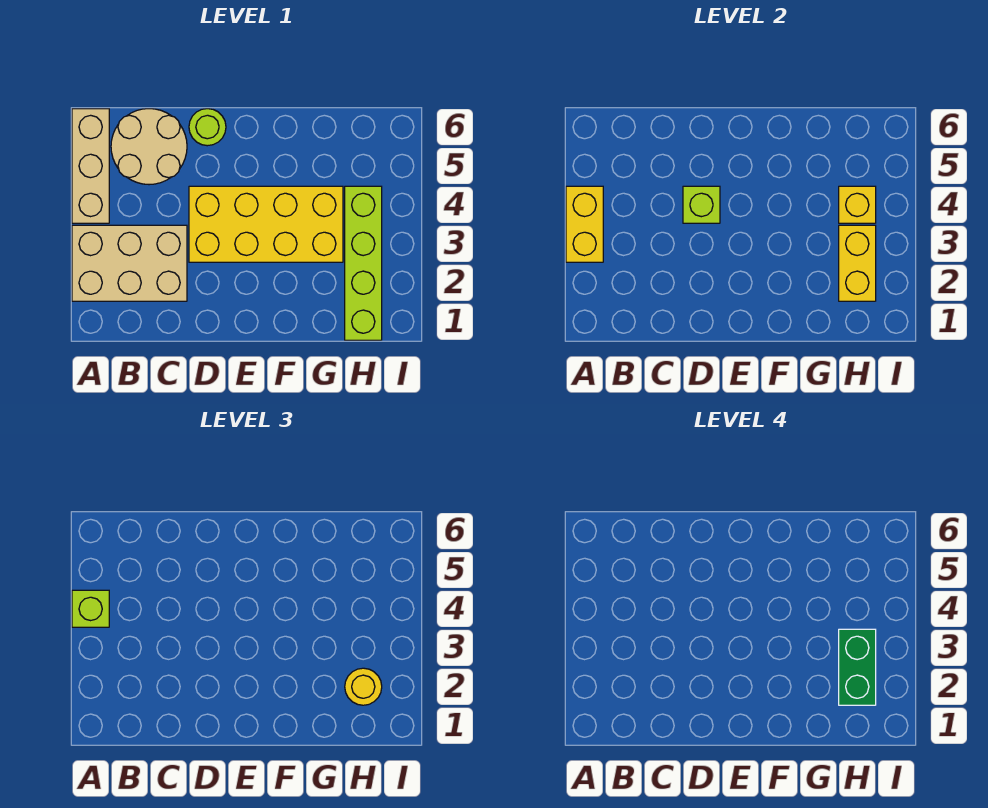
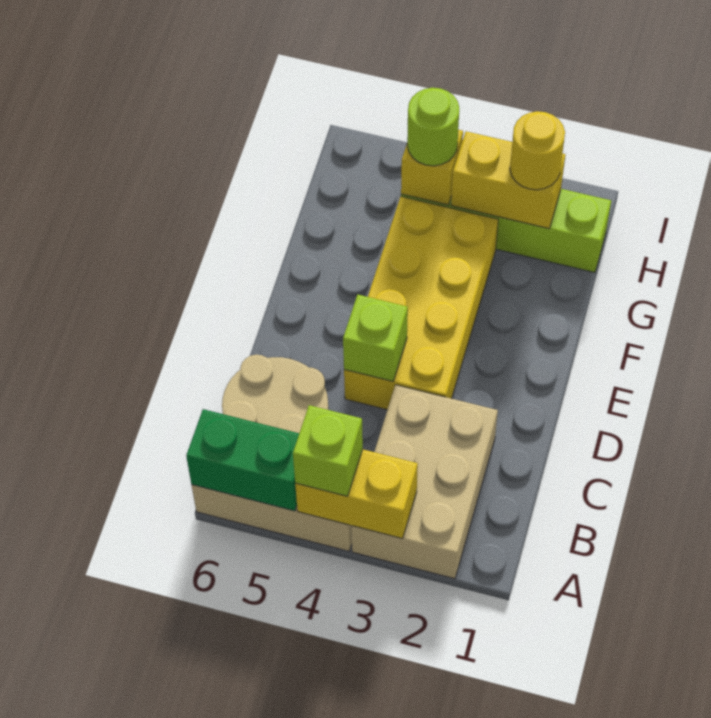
lime 1x1 round brick [189,109,226,146] -> lime 1x1 round brick moved to [407,88,459,166]
green 1x2 brick [839,629,876,705] -> green 1x2 brick moved to [186,409,299,511]

